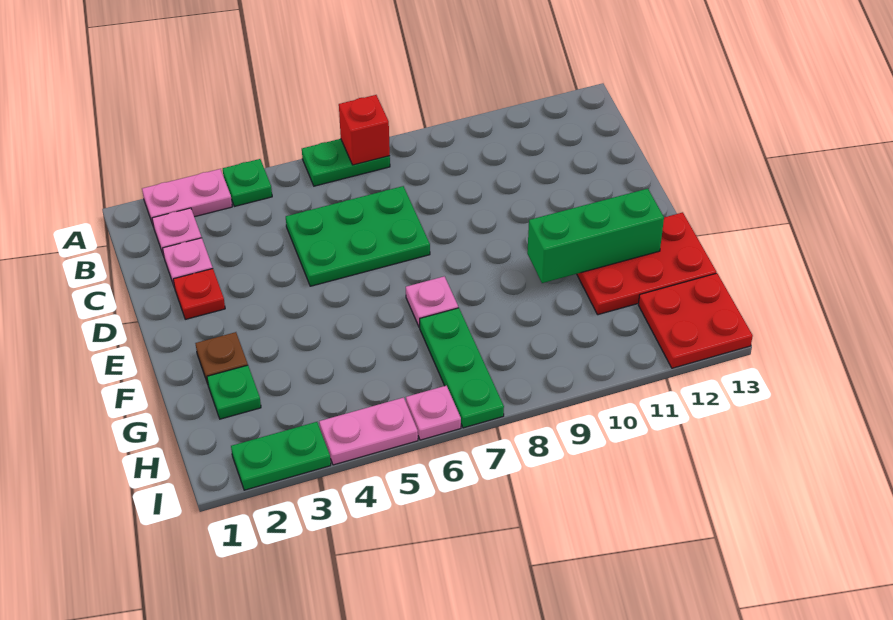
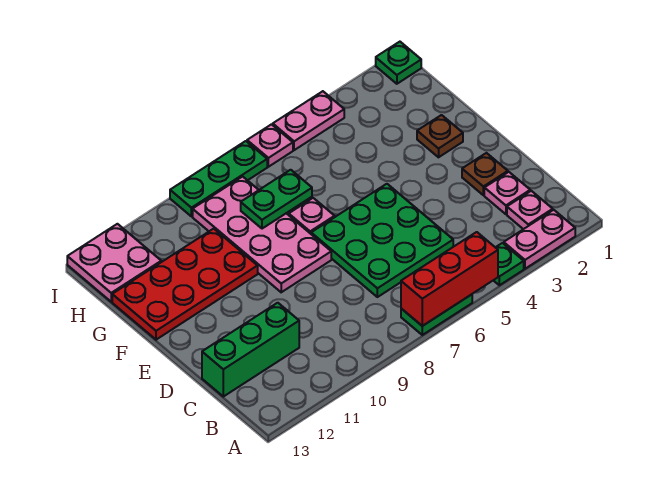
red 1x1 brick [339,95,390,165] -> red 1x3 brick [401,232,498,326]
green 2x3 plate [286,186,430,286] -> green 3x3 plate [311,184,453,297]
red 1x1 plate [173,269,225,319] -> brown 1x1 plate [462,153,508,195]
none -> pink 2x4 plate [193,177,331,292]
green 1x3 brick [527,189,664,283] -> green 1x3 brick moved to [202,303,299,397]
red 2x3 plate [577,212,716,315] -> red 2x4 plate [112,229,258,340]
green 1x1 plate [207,365,261,419] -> green 1x1 plate moved to [376,42,421,84]
green 1x3 plate [420,308,504,428] -> green 1x3 plate turned to [170,141,267,216]
red 2x2 plate [638,273,753,368] -> pink 2x2 plate [67,224,161,302]
green 1x2 plate [231,422,331,490] -> green 1x2 plate moved to [241,170,312,229]

